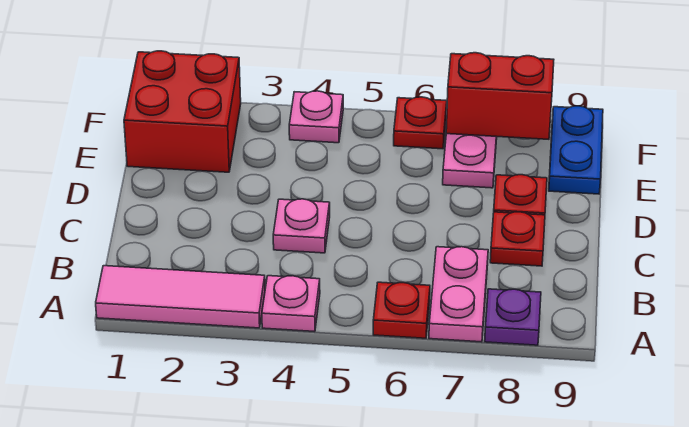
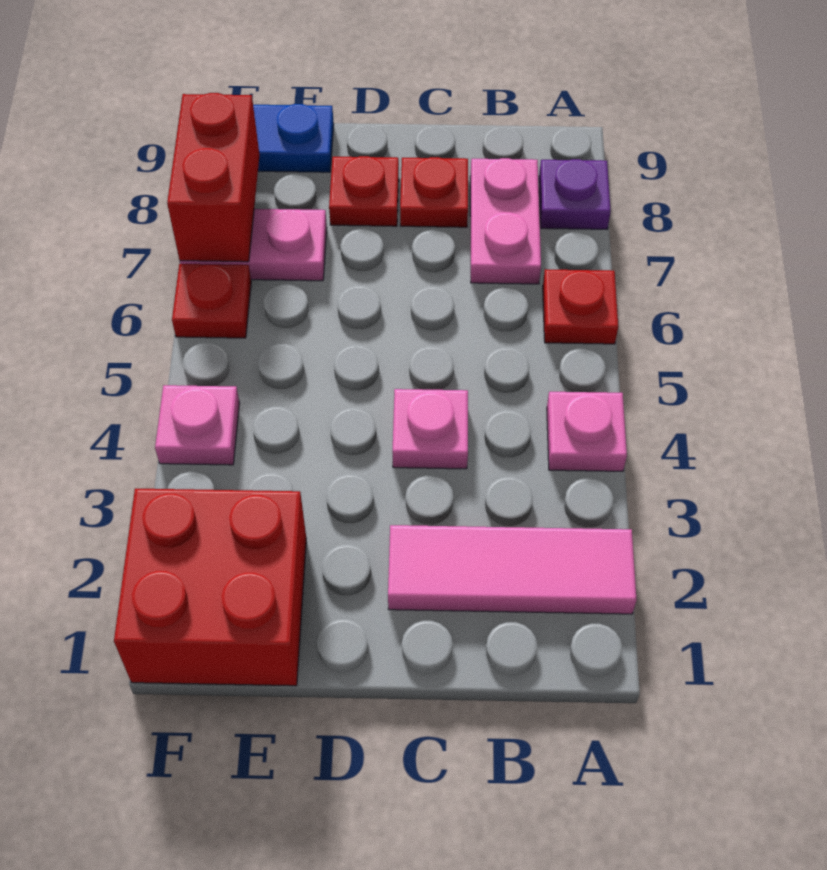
pink 1x3 tile [96,266,265,328] -> pink 1x3 tile turned to [388,525,637,614]
pink 1x2 plate [429,247,488,342] -> pink 1x2 plate turned to [470,158,541,284]

